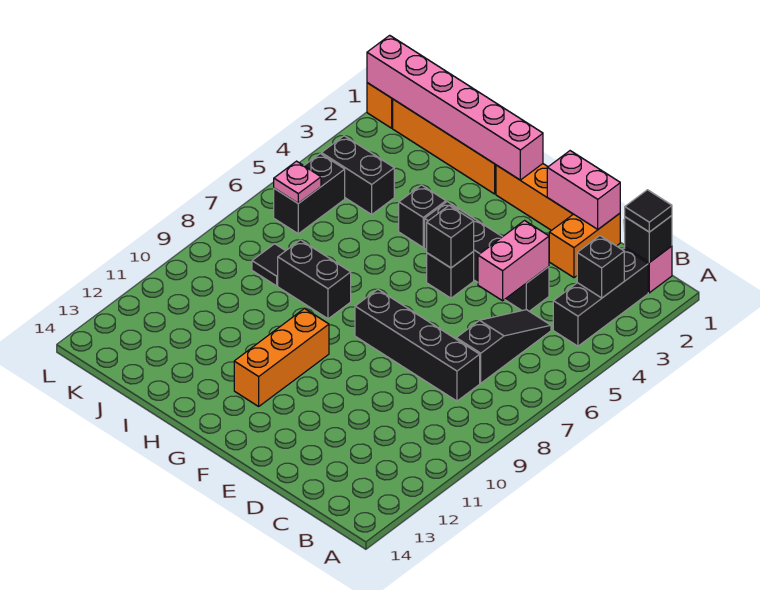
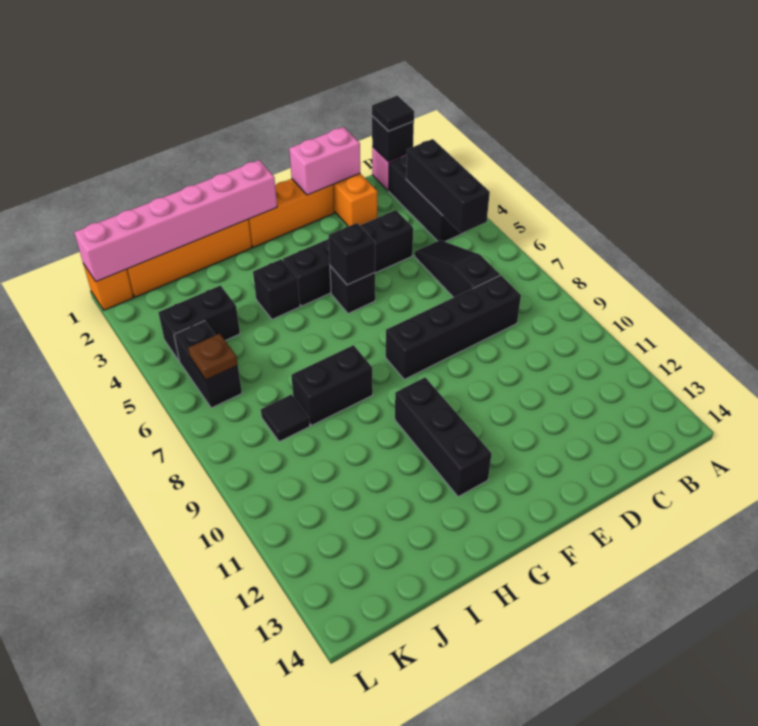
black 1x1 brick [577,236,624,298] -> black 1x3 brick [406,139,490,233]
pink 1x2 brick [478,221,549,301] -> none
orange 1x3 brick [234,308,329,406] -> black 1x3 brick [395,378,492,497]
pink 1x1 plate [274,161,321,203] -> brown 1x1 plate [188,334,238,380]

